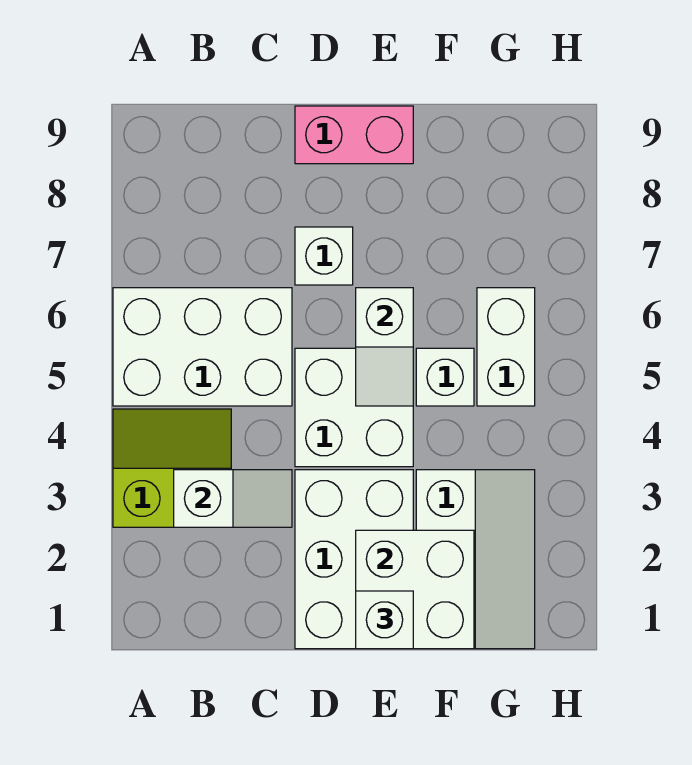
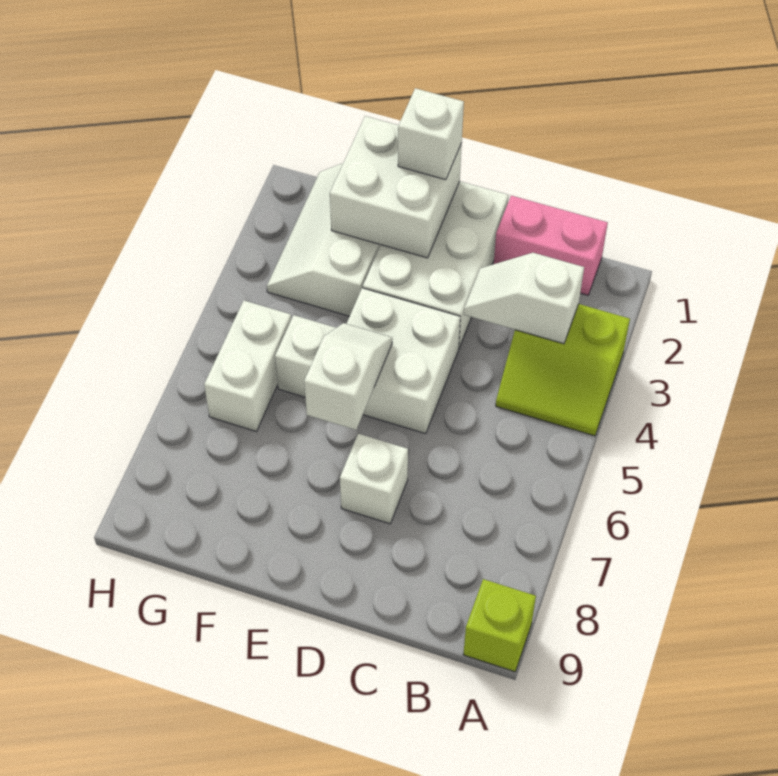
white 2x3 brick [113,288,292,406] -> none
none -> lime 1x1 brick [463,579,536,672]
pink 1x2 brick [295,106,413,164] -> pink 1x2 brick moved to [494,196,608,295]

